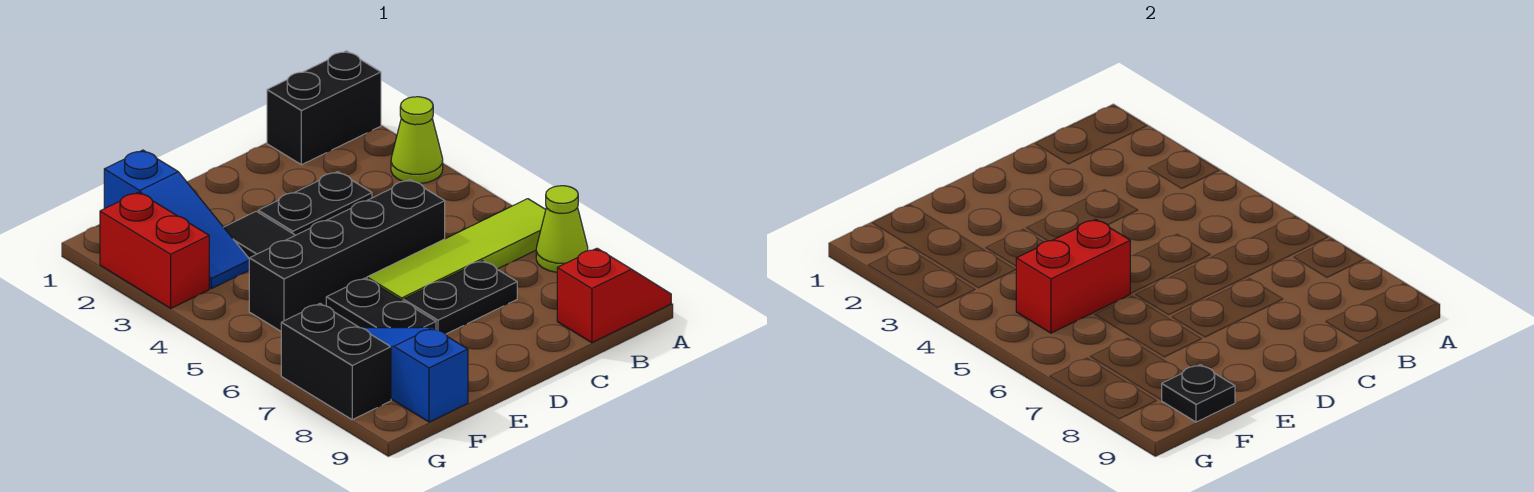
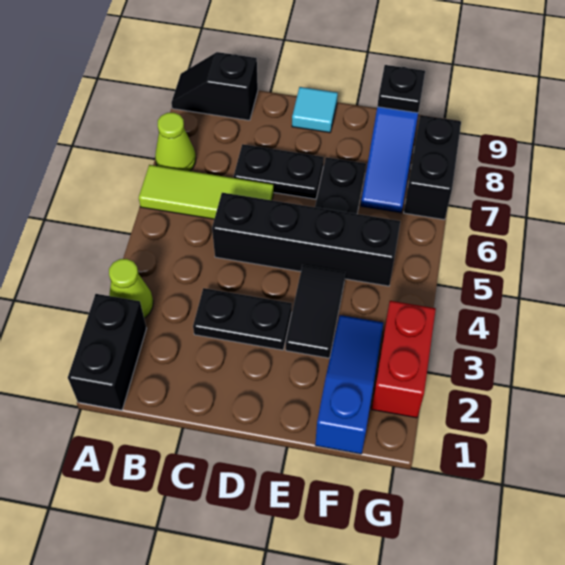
black 1x2 brick [267,51,381,165] -> black 1x2 brick turned to [68,294,146,410]
lime 1x4 tile [367,199,546,301] -> lime 1x3 tile [139,165,274,219]
red 1x2 slope [557,248,671,343] -> black 1x2 slope [171,52,258,120]
none -> cyan 1x1 tile [292,87,338,133]
red 1x2 brick [1016,219,1130,333] -> none

